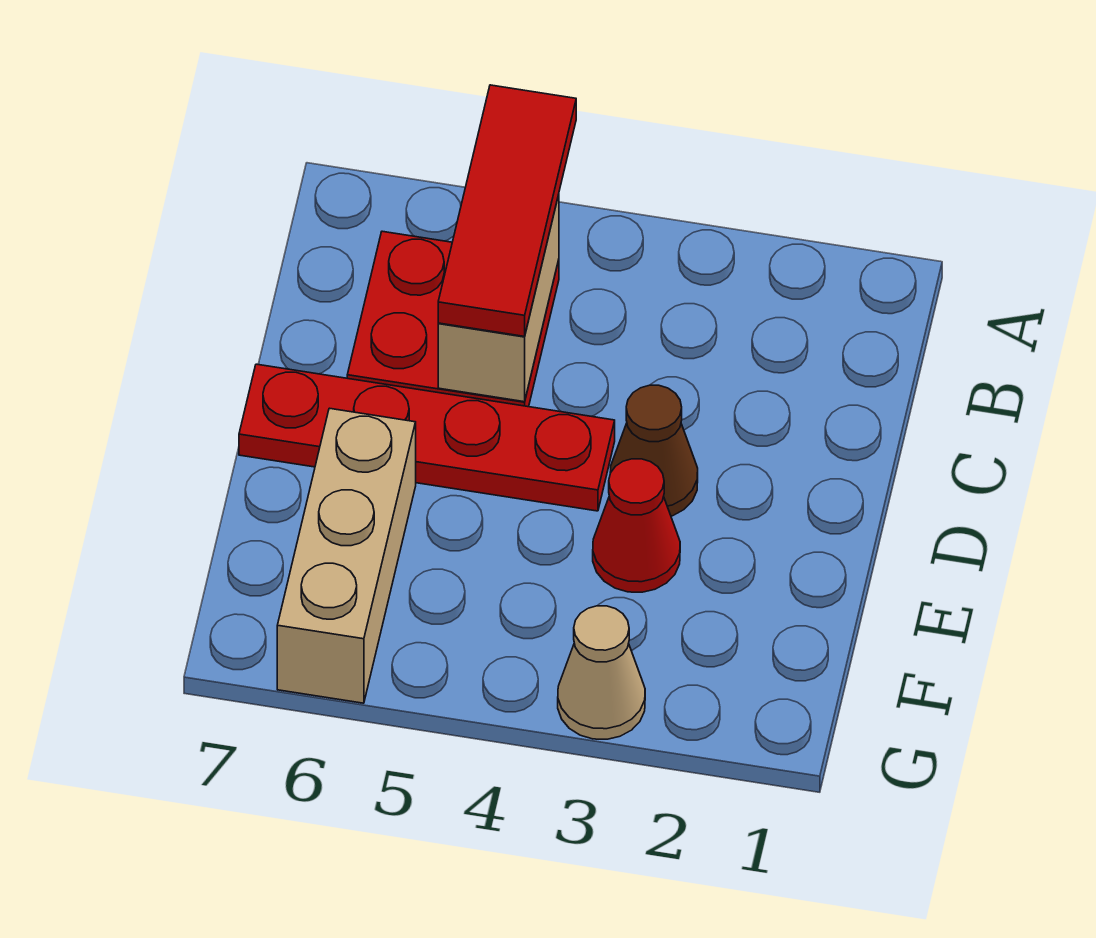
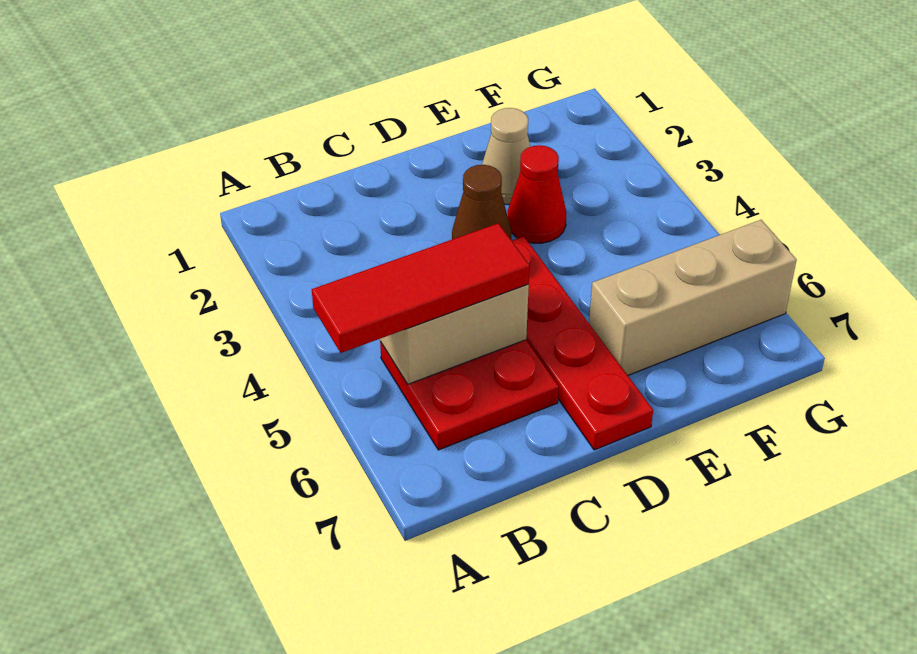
tan 1x1 cone [558,606,645,739] -> tan 1x1 cone moved to [482,108,530,204]

